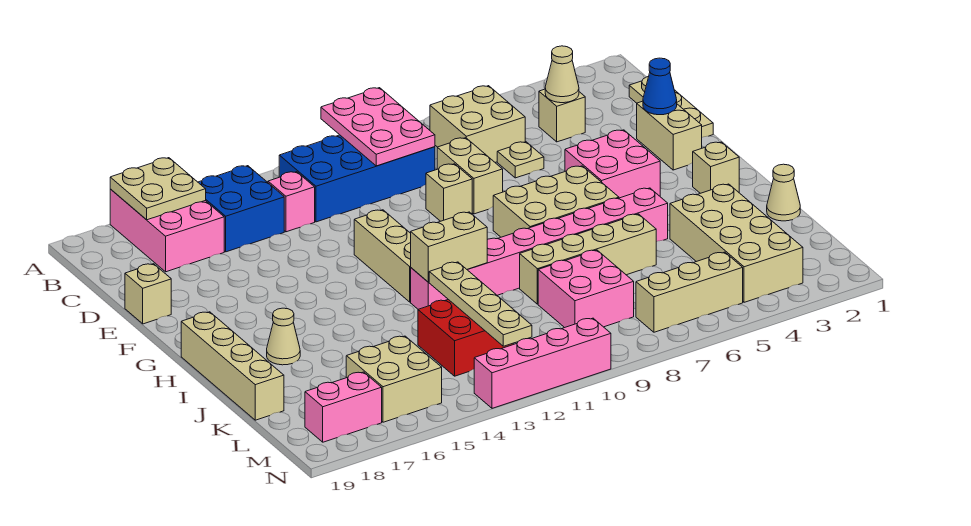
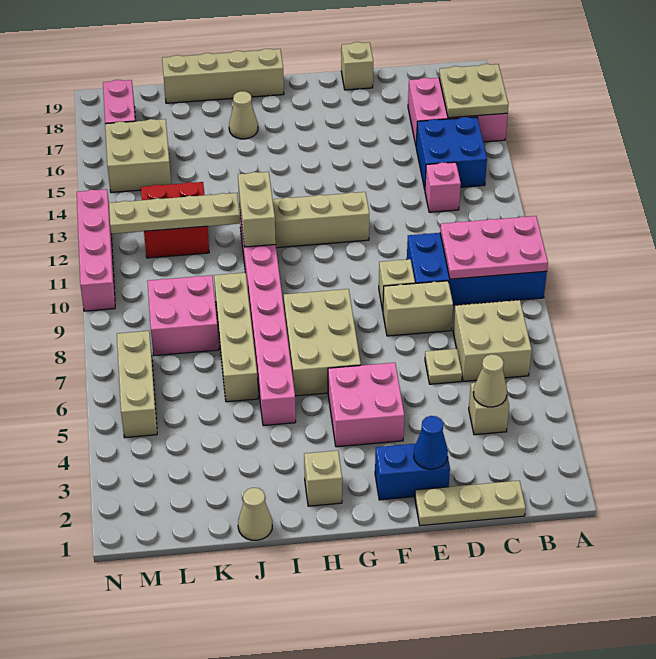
blue 2x4 brick [279,135,435,222] -> blue 2x4 brick turned to [407,233,547,305]
tan 1x2 brick [637,101,702,170] -> blue 1x2 brick [375,444,450,500]
tan 2x4 brick [670,184,803,302] -> none

